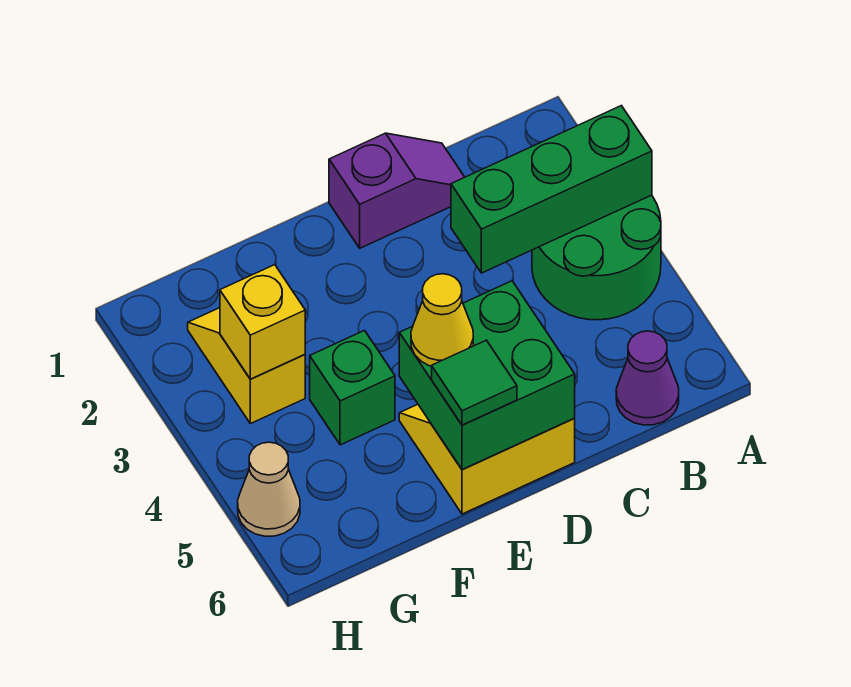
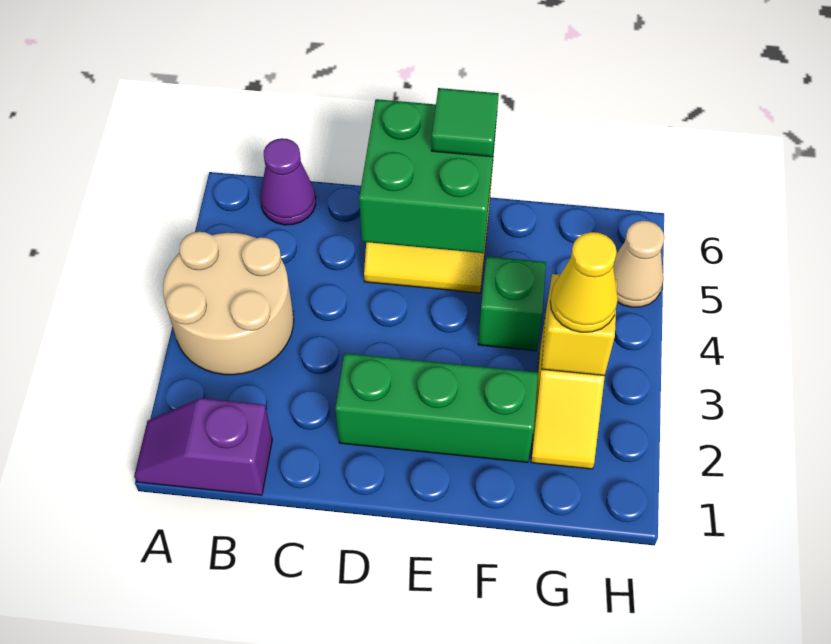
green 2x2 round brick [532,195,661,320] -> tan 2x2 round brick [163,232,294,375]
green 1x3 brick [451,106,652,273] -> green 1x3 brick moved to [335,353,538,462]
purple 1x2 slope [329,133,464,248] -> purple 1x2 slope moved to [134,398,272,495]
yellow 1x1 cone [411,274,473,366] -> yellow 1x1 cone moved to [550,232,618,332]

